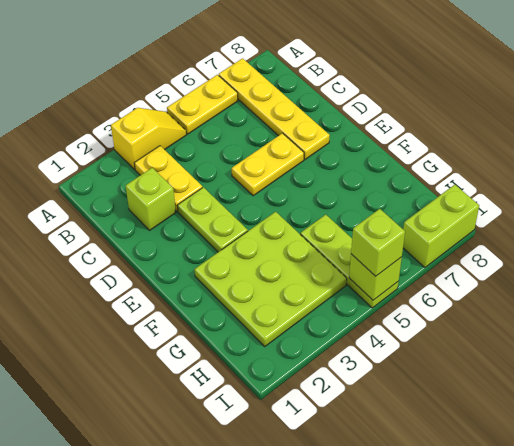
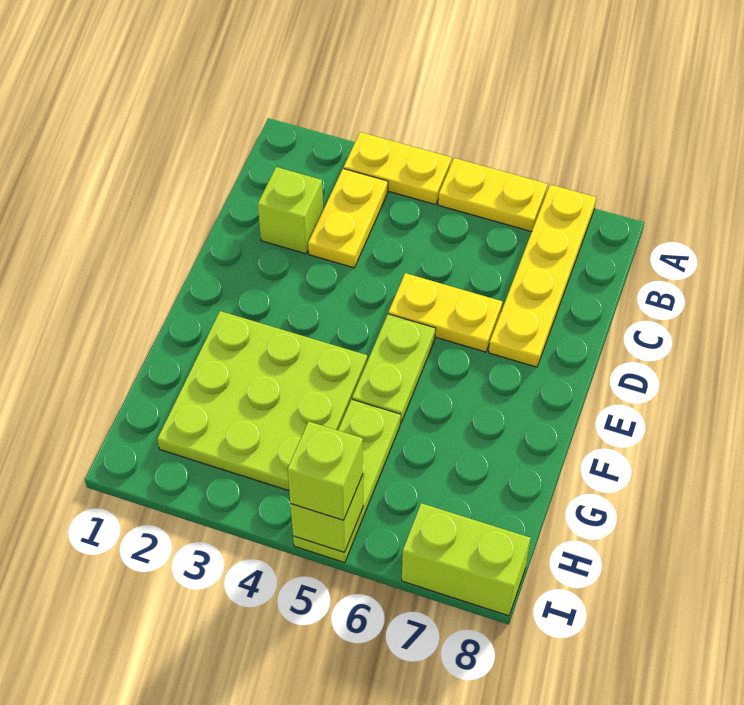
yellow 1x2 slope [111,108,186,169] -> yellow 1x2 plate [344,132,452,205]
lime 1x2 plate [177,187,248,252] -> lime 1x2 plate moved to [352,314,436,423]

